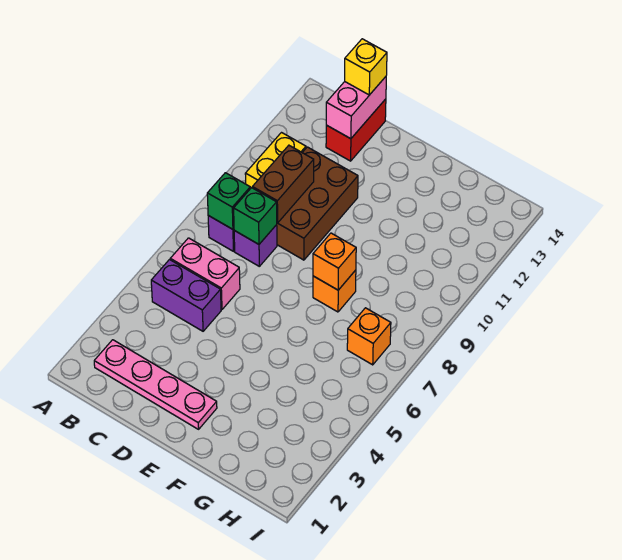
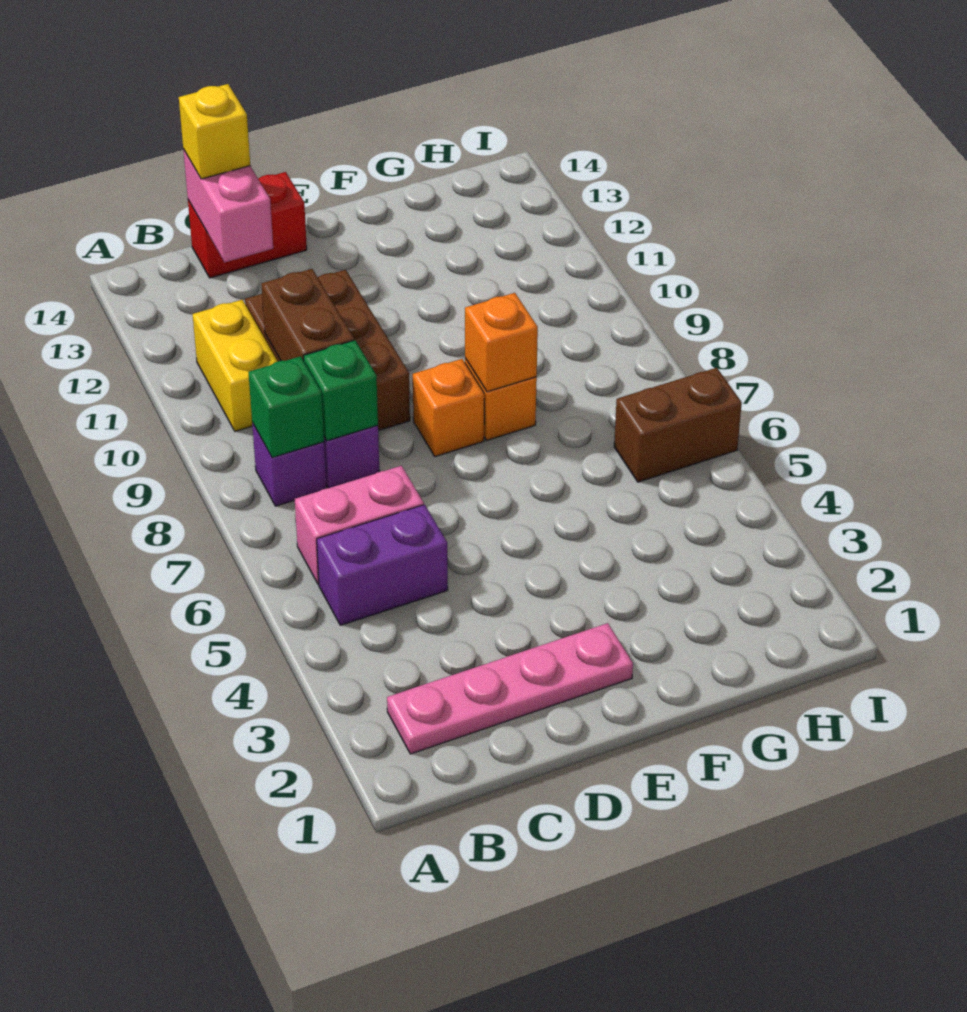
red 1x2 brick [326,99,386,161] -> red 1x2 brick turned to [188,172,307,278]
none -> brown 1x2 brick [614,368,742,482]
orange 1x1 brick [347,308,391,365] -> orange 1x1 brick moved to [413,359,484,457]

